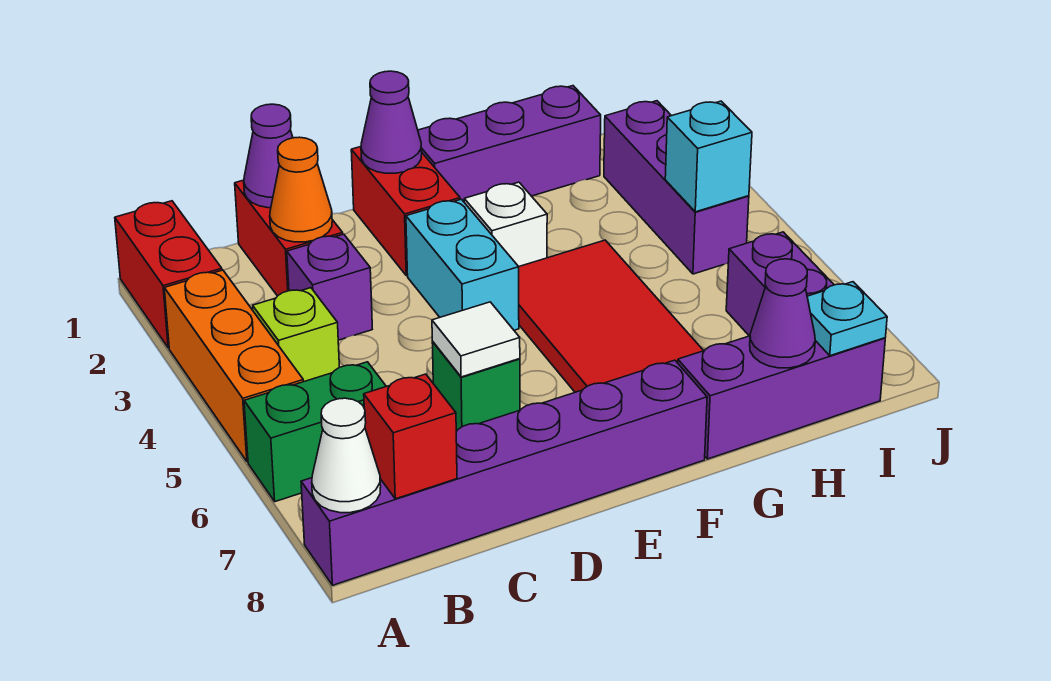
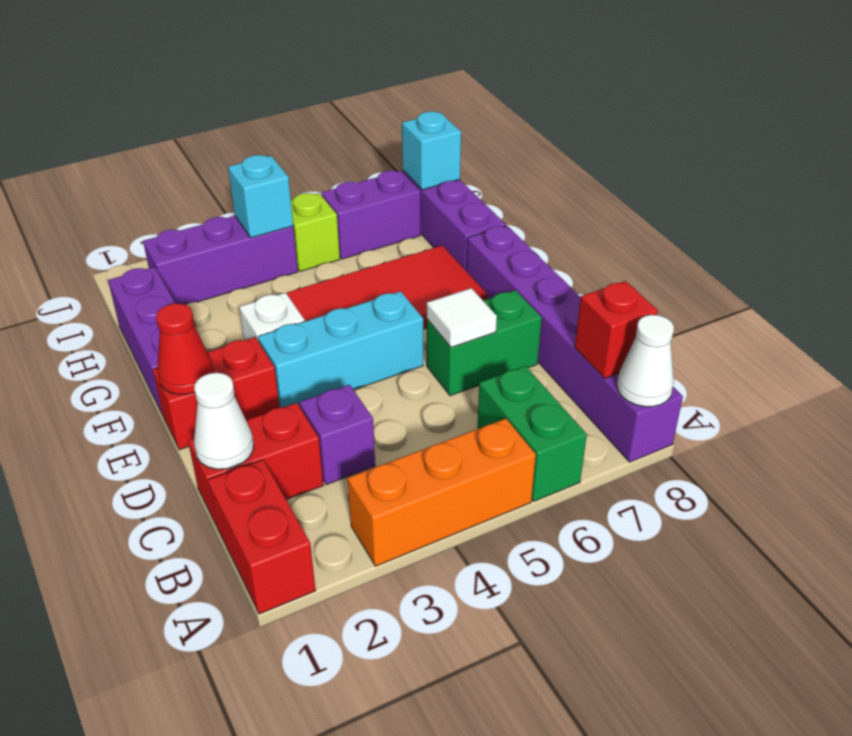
red 1x2 brick [115,201,222,348] -> red 1x2 brick turned to [208,460,316,614]
lime 1x1 brick [253,288,339,382] -> lime 1x1 brick moved to [291,193,340,271]
purple 1x1 cone [244,104,293,208] -> white 1x1 cone [194,373,254,469]
orange 1x1 cone [270,137,332,242] -> none
green 1x1 brick [432,342,520,431] -> green 1x2 brick [427,290,542,396]
purple 1x1 cone [361,71,422,173] -> red 1x1 cone [156,304,214,394]
cyan 1x2 brick [406,199,519,330] -> cyan 1x3 brick [258,291,423,408]
purple 1x1 cone [750,259,815,368] -> none
cyan 1x1 plate [807,282,887,356] -> cyan 1x1 brick [402,112,461,190]

